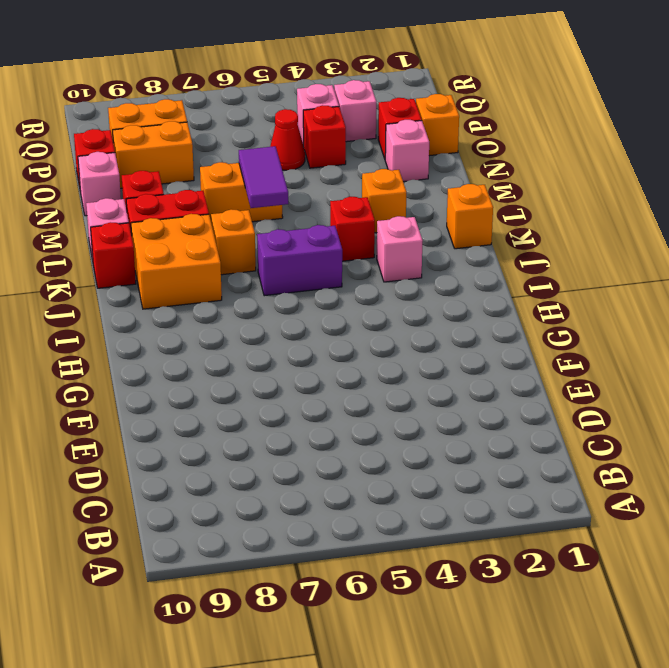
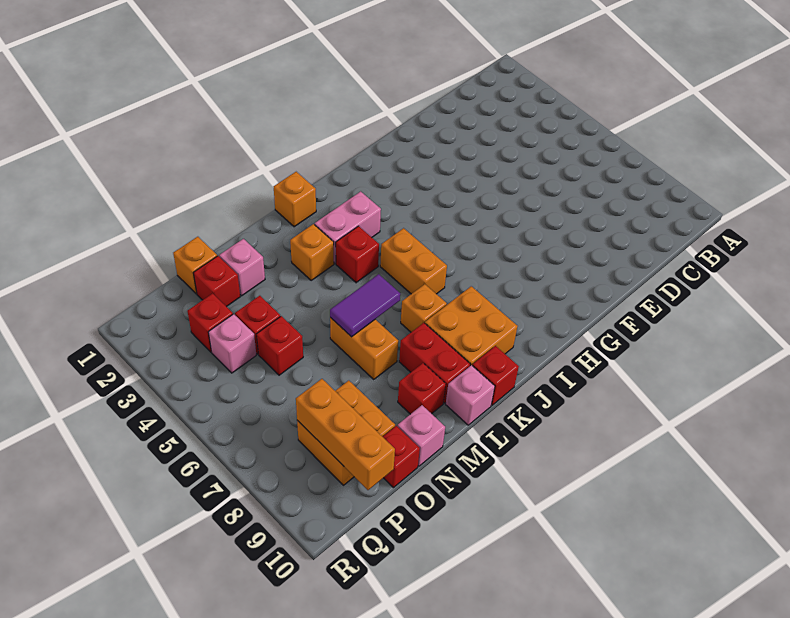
pink 1x1 brick [377,216,423,282] -> pink 1x2 brick [315,191,381,264]
purple 1x2 brick [257,225,342,296] -> orange 1x2 brick [380,228,447,294]
red 1x1 cone [270,109,305,170] -> red 1x1 brick [257,316,303,375]
pink 1x1 brick [334,80,376,142] -> red 1x1 brick [187,293,233,352]
none -> orange 1x3 brick [296,379,395,490]

